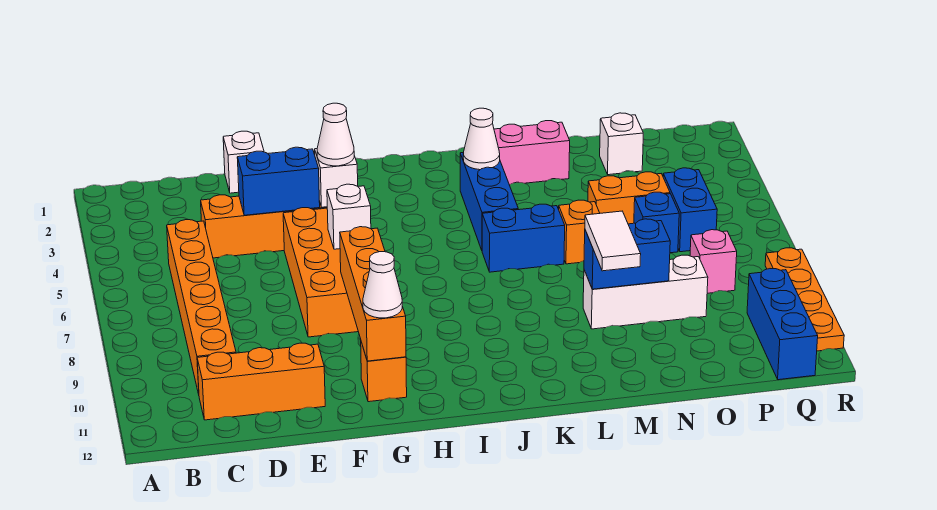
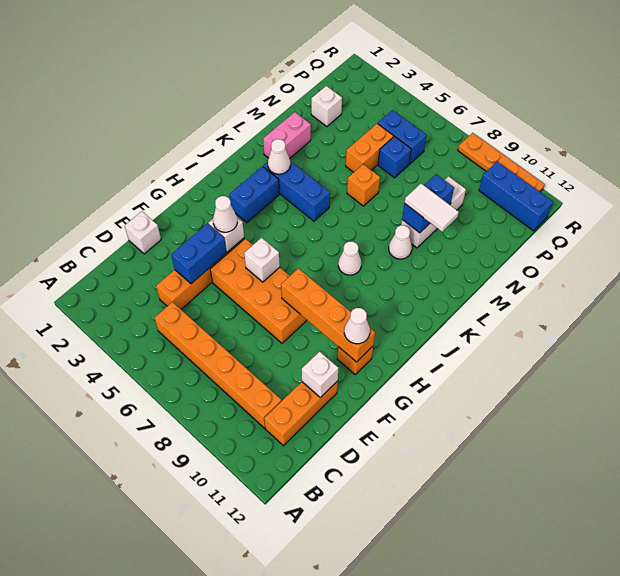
none -> white 1x1 brick [302,352,338,398]
none -> white 1x1 cone [338,242,361,275]
blue 1x2 brick [482,204,565,272] -> blue 1x2 brick moved to [229,166,279,223]
none -> white 1x1 cone [389,225,412,259]
pink 1x1 brick [690,230,737,293] -> none

